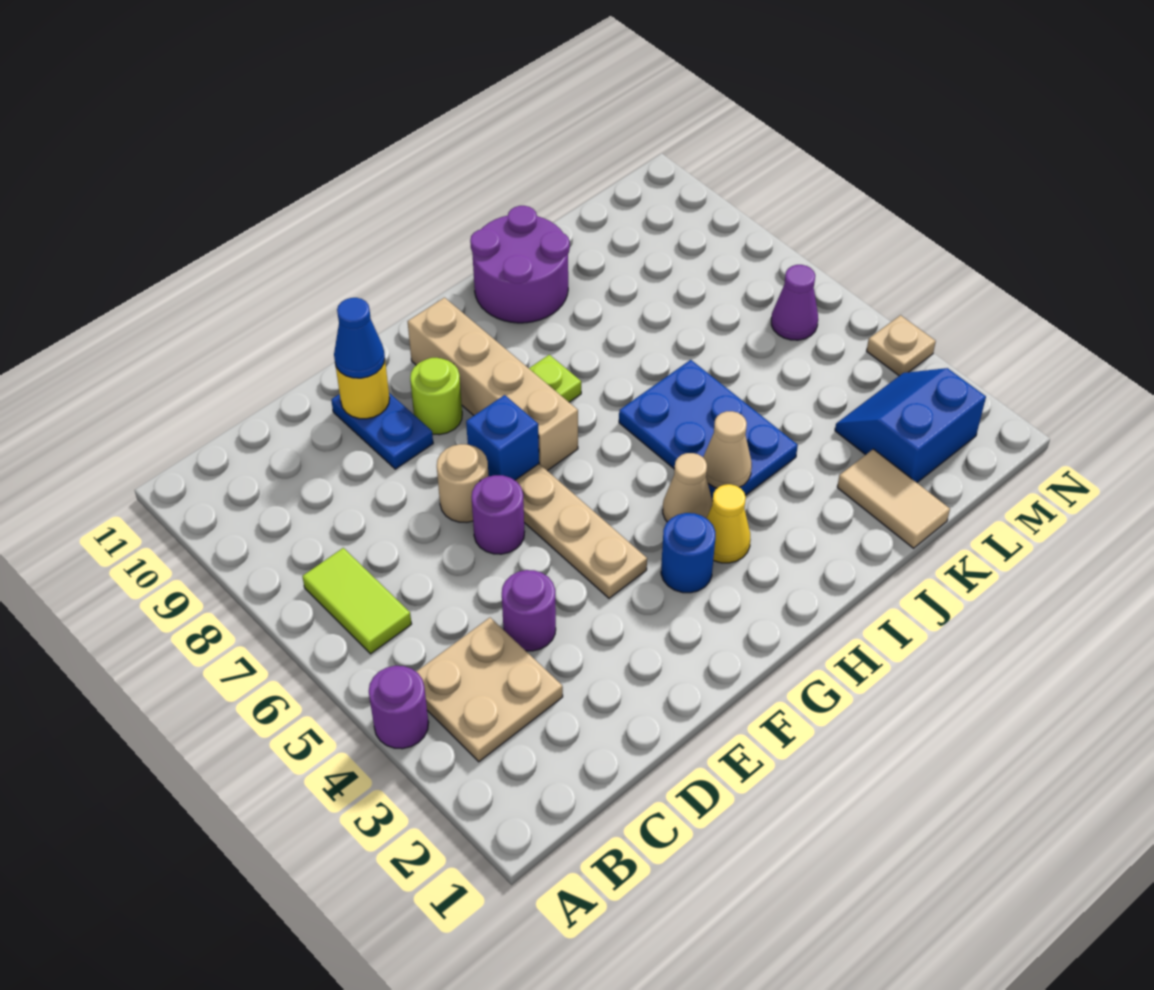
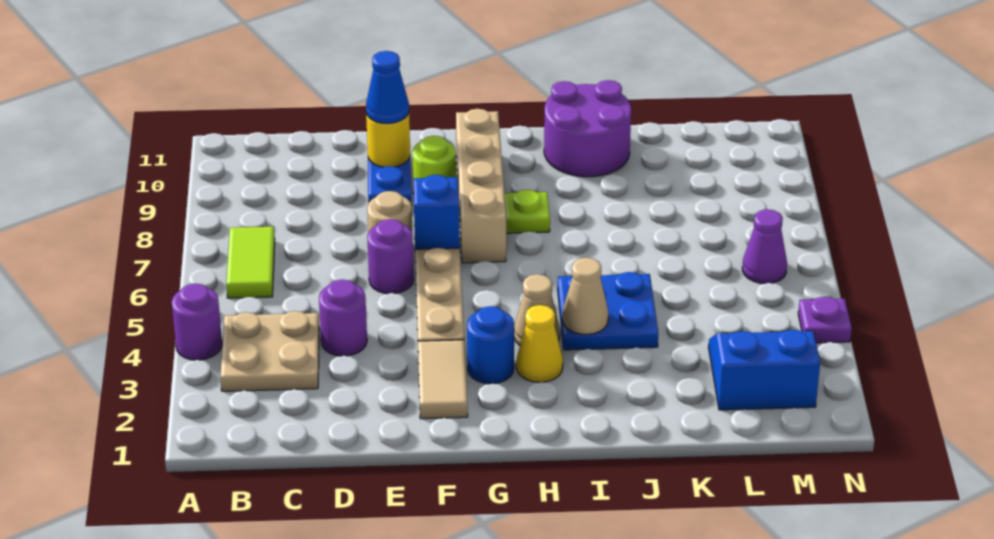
blue 2x3 plate [619,360,798,501] -> blue 2x2 plate [558,272,658,350]
tan 1x2 tile [837,449,950,548] -> tan 1x2 tile moved to [418,340,468,419]
tan 1x1 plate [867,315,936,376] -> purple 1x1 plate [798,297,852,343]

